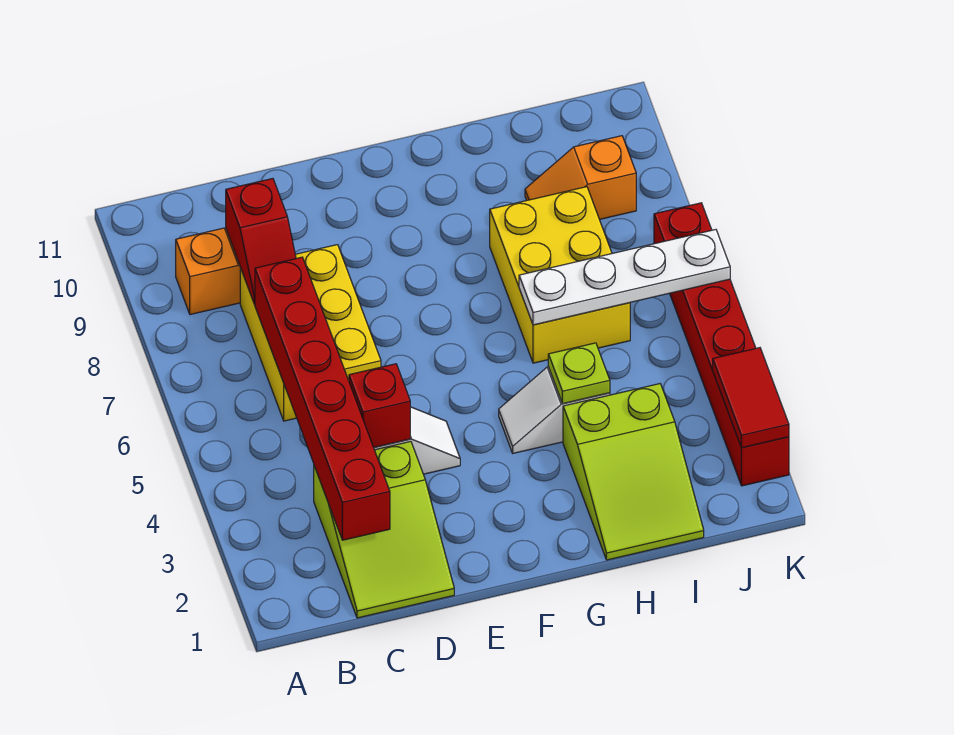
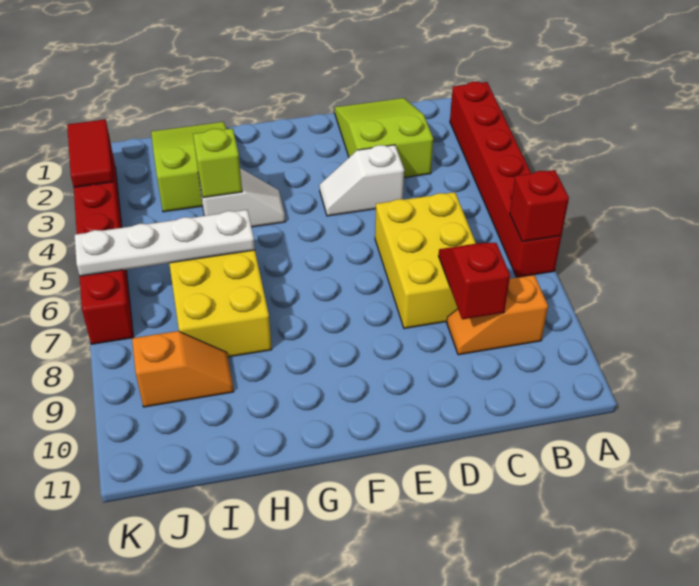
red 1x6 brick [255,257,390,540] -> red 1x6 brick moved to [450,82,561,277]
red 1x1 brick [349,364,410,448] -> red 1x1 brick moved to [510,170,569,242]
lime 1x1 plate [548,343,610,403] -> lime 1x1 brick [193,128,242,198]

